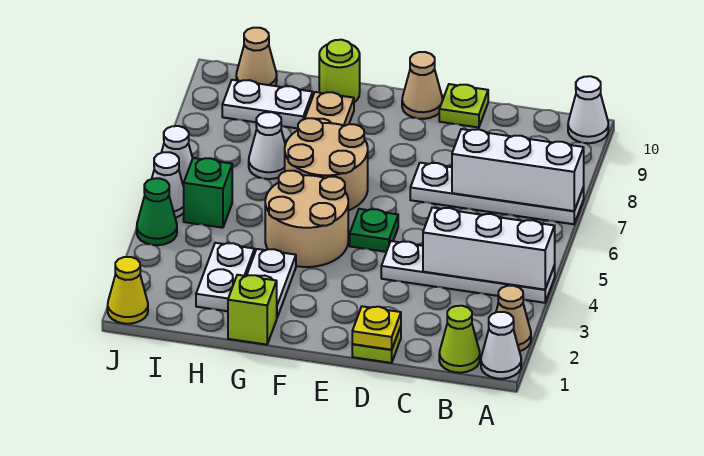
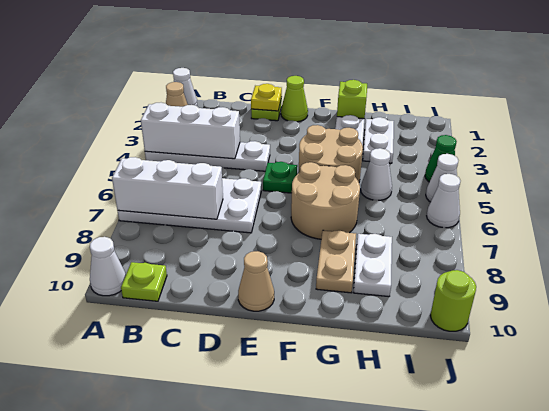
white 1x4 plate [410,163,584,224] -> white 2x4 plate [118,178,261,233]
lime 1x1 cone [439,306,480,373] -> lime 1x1 cone moved to [281,76,308,122]
lime 1x1 plate [439,84,488,128] -> lime 1x1 plate moved to [121,262,167,301]
lime 1x1 round brick [319,40,360,102] -> lime 1x1 round brick moved to [430,270,476,331]
white 1x1 cone [249,112,285,179] -> white 1x1 cone moved to [361,148,392,200]
white 1x2 plate [222,80,313,128] -> white 1x2 plate turned to [353,234,392,297]
green 1x1 brick [183,158,232,228] -> none
tan 1x1 cone [236,28,277,86] -> none
yellow 1x1 cone [108,257,148,324] -> none

